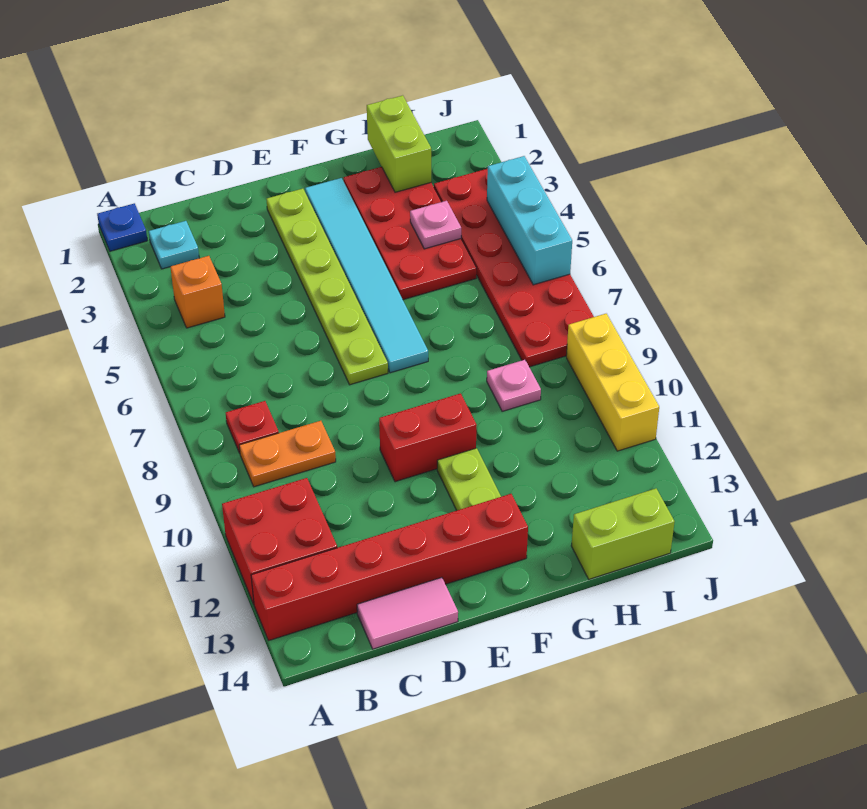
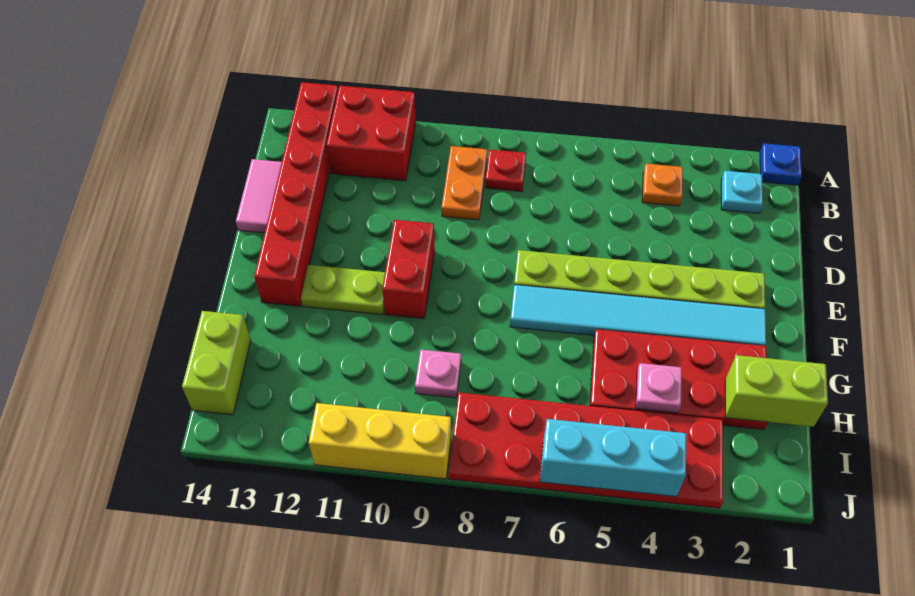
orange 1x1 brick [170,256,225,328] -> orange 1x1 plate [642,164,683,206]

